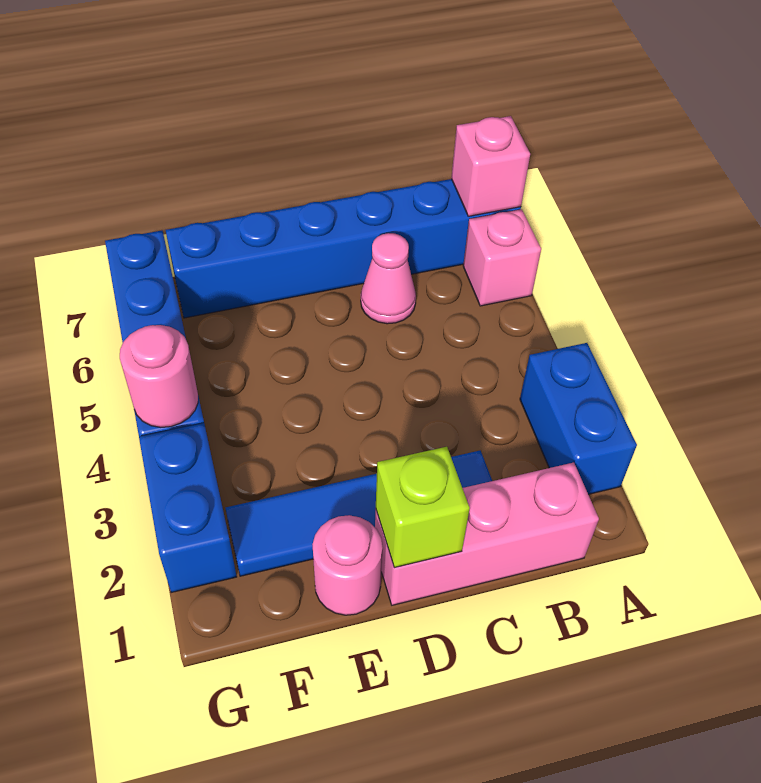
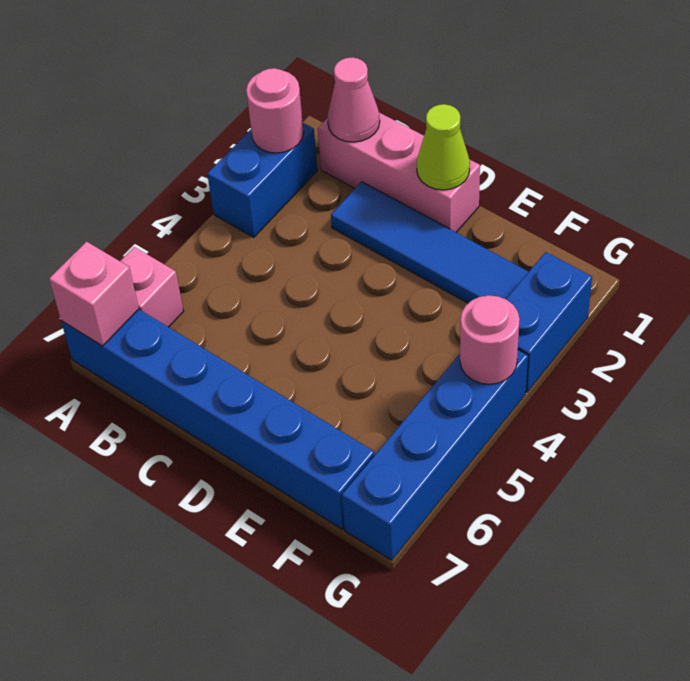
pink 1x1 cone [361,233,416,324] -> pink 1x1 cone moved to [327,57,380,142]
lime 1x1 brick [376,447,470,568] -> lime 1x1 cone [417,104,470,190]
pink 1x1 round brick [312,515,383,615] -> pink 1x1 round brick moved to [246,68,304,153]

